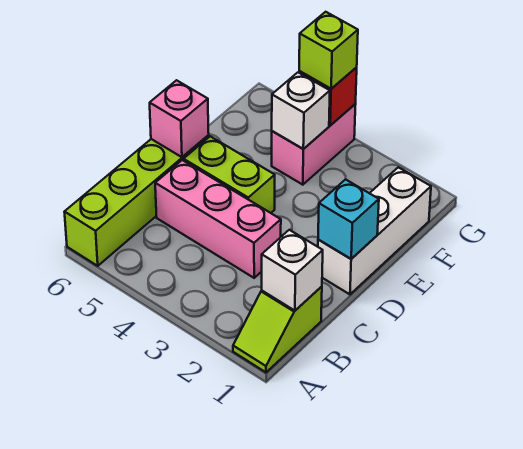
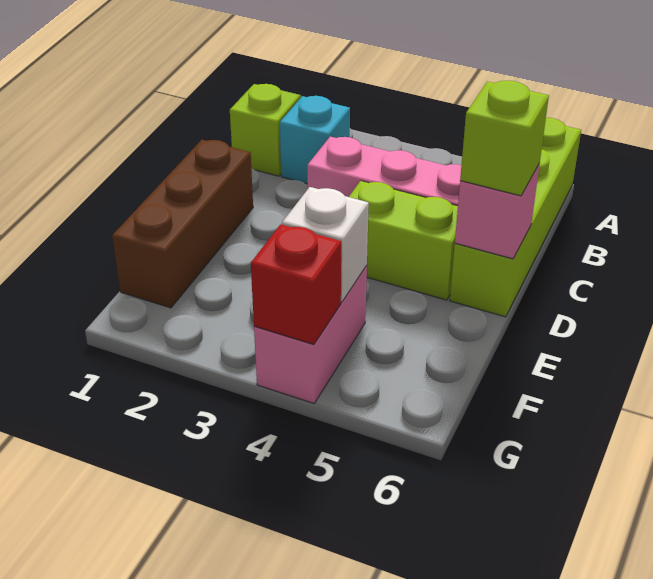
white 1x1 brick [262,230,323,311] -> none
white 1x3 brick [318,167,431,294] -> brown 1x3 brick [112,140,253,308]
cyan 1x1 brick [318,179,379,259] -> cyan 1x1 brick moved to [280,96,350,184]
lime 1x1 brick [299,12,358,89] -> lime 1x1 brick moved to [460,81,549,196]

